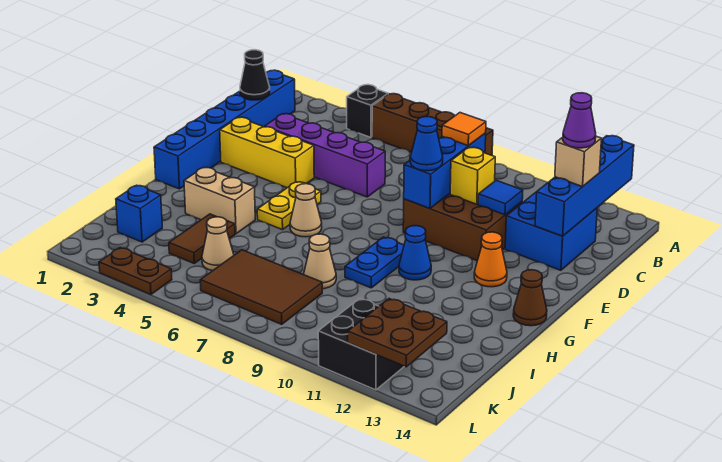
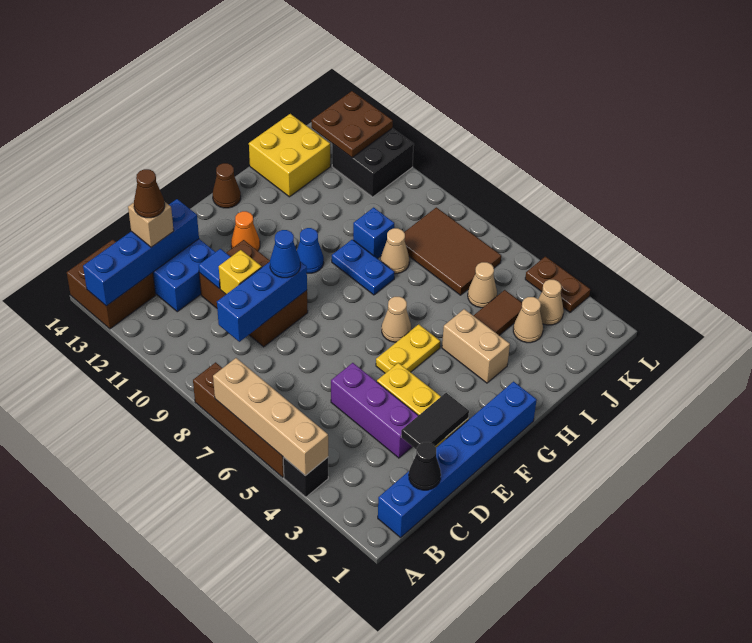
none -> tan 1x4 brick [213,358,328,476]
none -> brown 2x2 brick [67,240,156,329]
orange 1x1 tile [442,113,486,146] -> none
purple 1x1 cone [563,93,596,148] -> brown 1x1 cone [134,169,165,218]
none -> black 1x2 tile [401,393,469,449]
purple 1x4 brick [265,114,385,197] -> purple 1x3 brick [331,363,419,458]
blue 1x2 plate [345,237,404,288] -> blue 1x2 plate turned to [332,240,394,295]
none -> yellow 2x2 brick [249,114,330,197]
blue 1x1 brick [116,185,162,242] -> blue 1x1 brick moved to [353,207,394,259]
none -> tan 1x1 cone [513,297,543,343]
none -> tan 1x1 cone [538,280,564,325]

